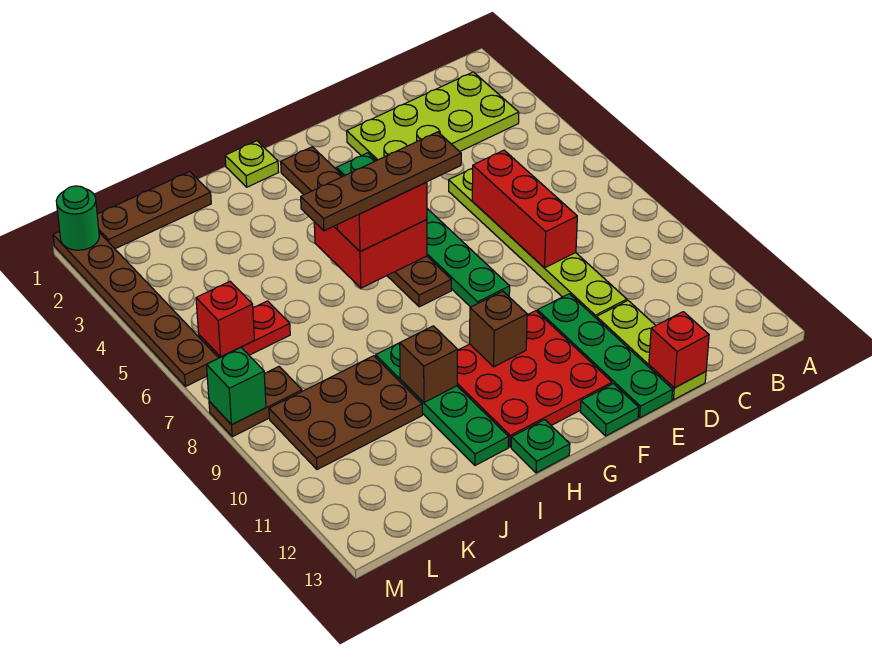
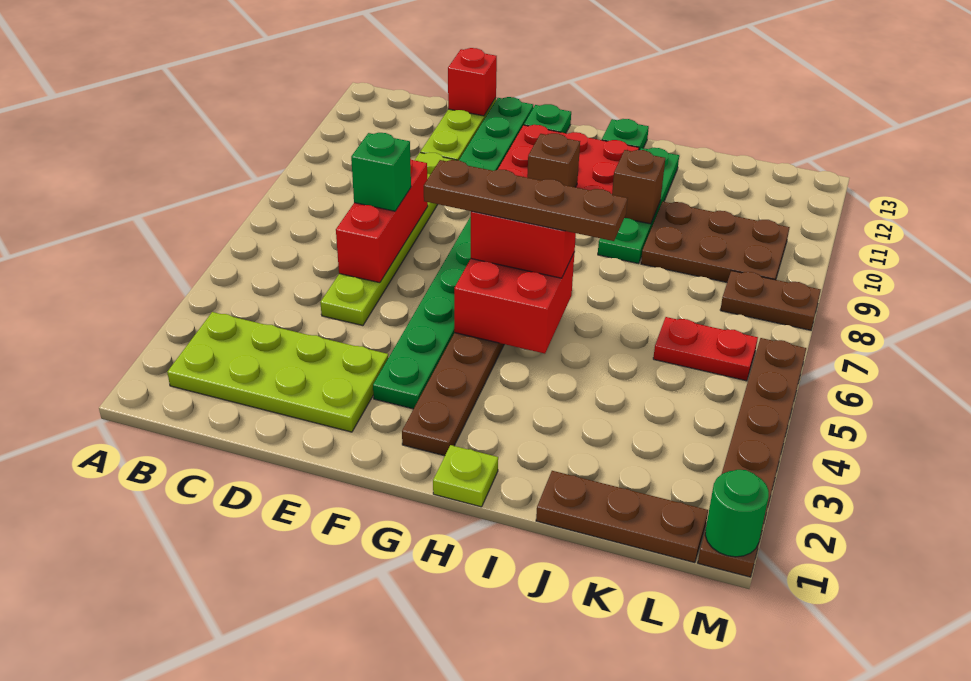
red 1x1 brick [196,282,254,357] -> none
green 1x1 brick [206,347,266,425] -> green 1x1 brick moved to [351,133,411,211]

